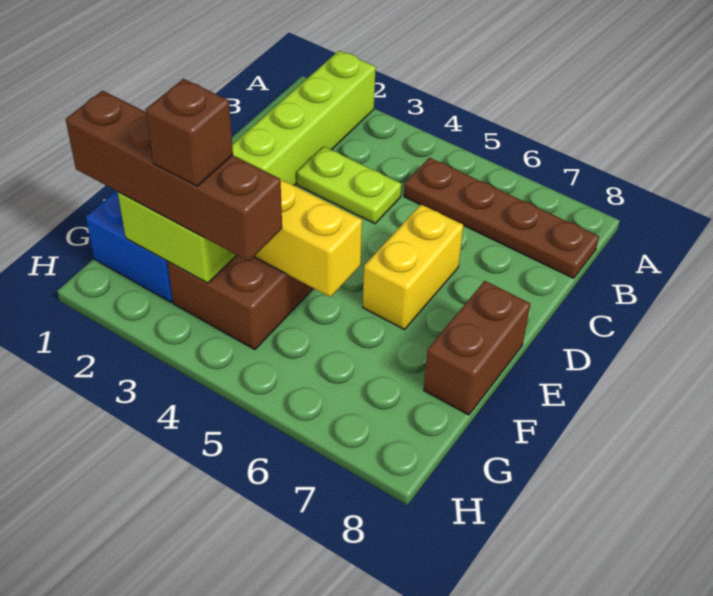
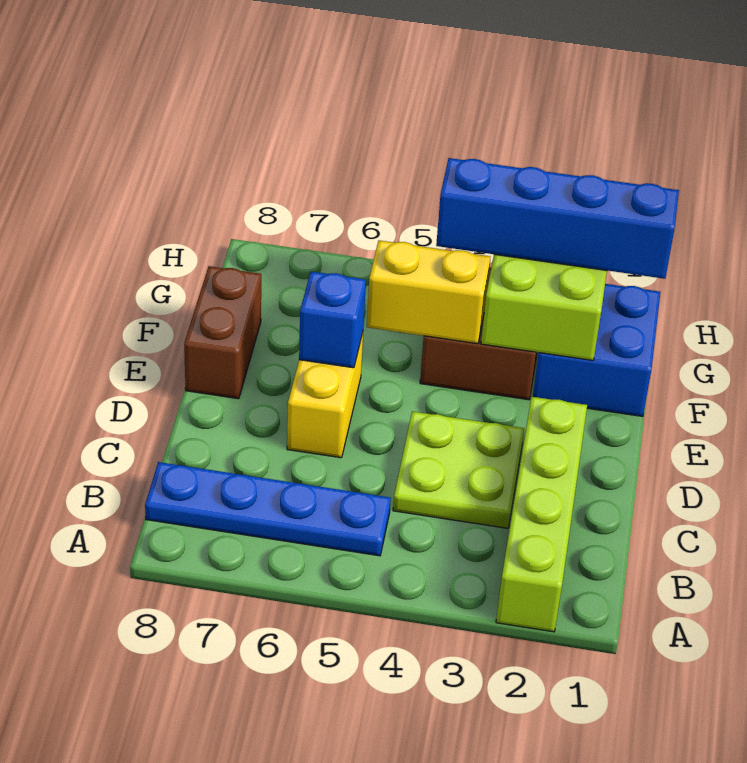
brown 1x4 plate [404,158,599,278] -> blue 1x4 plate [145,462,391,556]
lime 1x2 plate [297,146,401,224] -> lime 2x2 plate [393,411,524,528]
none -> blue 1x1 brick [299,272,366,368]
brown 1x4 brick [66,91,282,261] -> blue 1x4 brick [436,158,679,279]
brown 1x1 brick [146,79,233,186] -> none

